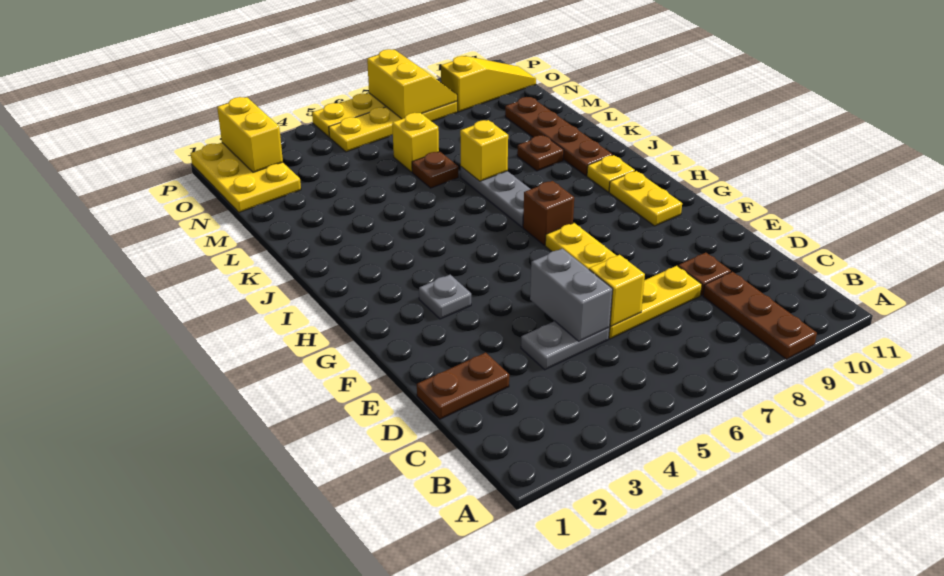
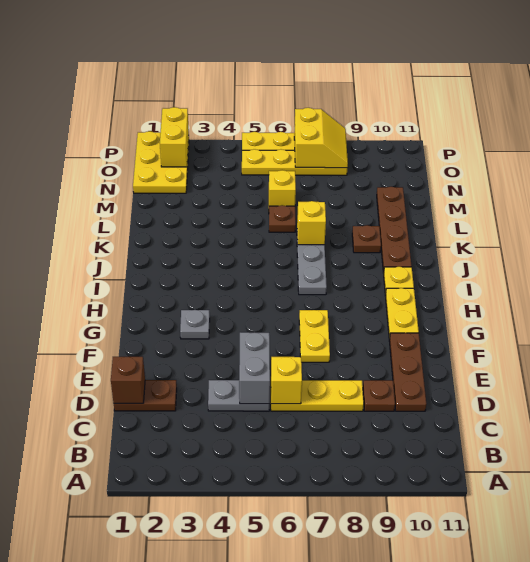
brown 1x3 plate [703,272,817,359] -> brown 1x3 plate moved to [389,333,426,411]
brown 1x1 brick [523,181,574,245] -> brown 1x1 brick moved to [111,357,145,403]
yellow 1x3 slope [441,56,536,112] -> none

